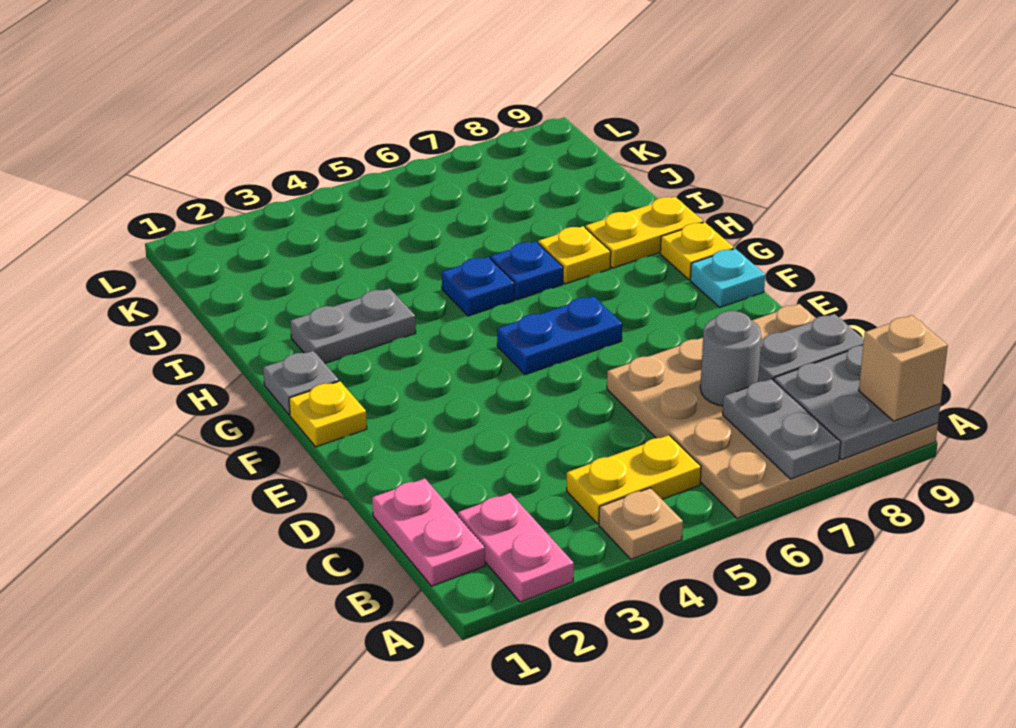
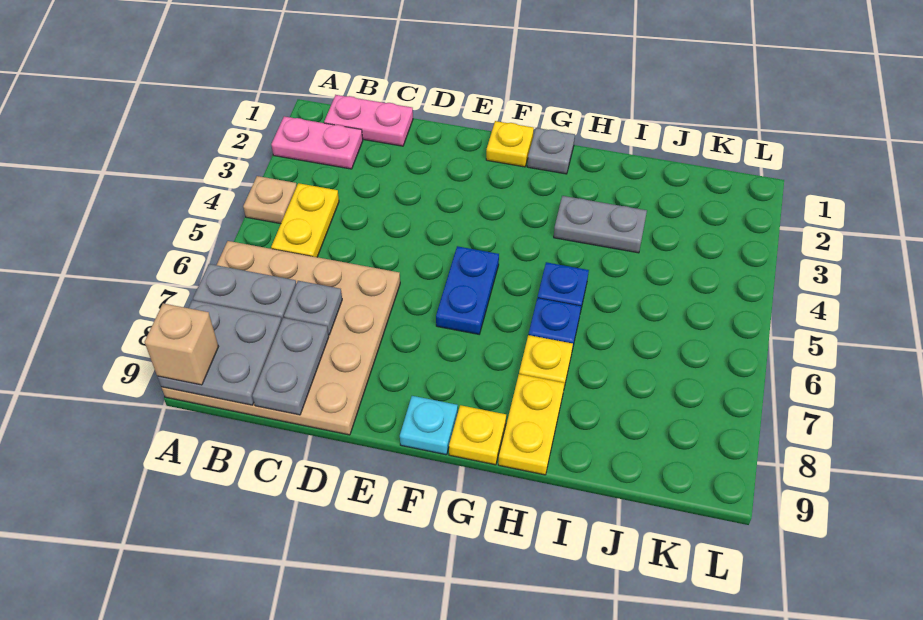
grey 1x1 round brick [700,311,761,406] -> grey 1x1 plate [284,281,342,335]
grey 1x2 plate [290,288,416,363] -> grey 1x2 plate turned to [554,196,647,253]

